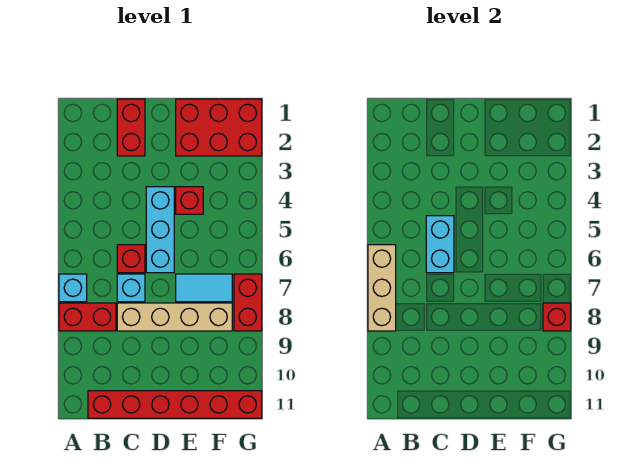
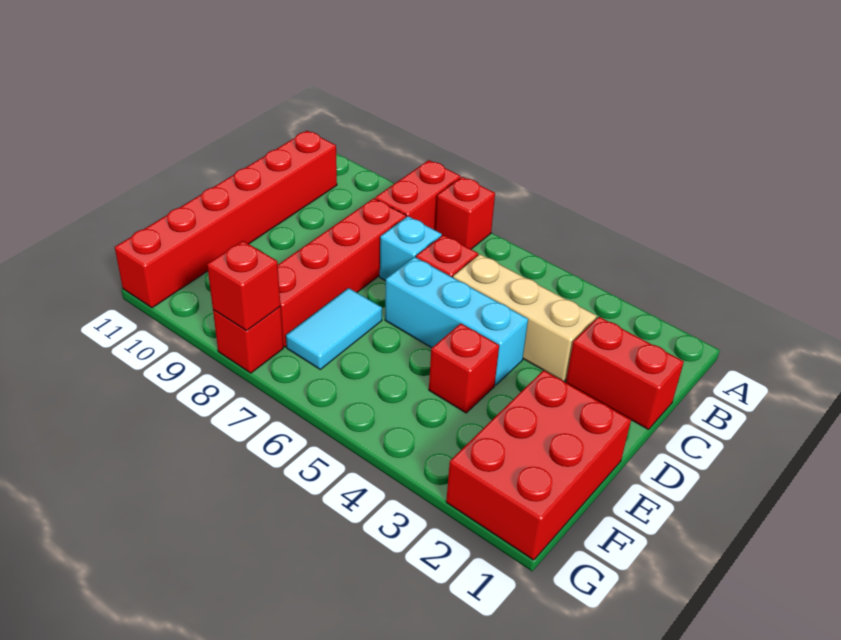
tan 1x3 brick [368,245,396,331] -> tan 1x3 brick moved to [453,254,597,381]
cyan 1x1 brick [59,274,87,302] -> red 1x1 brick [435,177,495,249]
cyan 1x2 brick [426,216,454,273] -> none
tan 1x4 brick [117,303,232,331] -> red 1x4 brick [278,198,406,347]
red 1x2 brick [234,274,262,331] -> red 1x1 brick [213,307,283,373]

